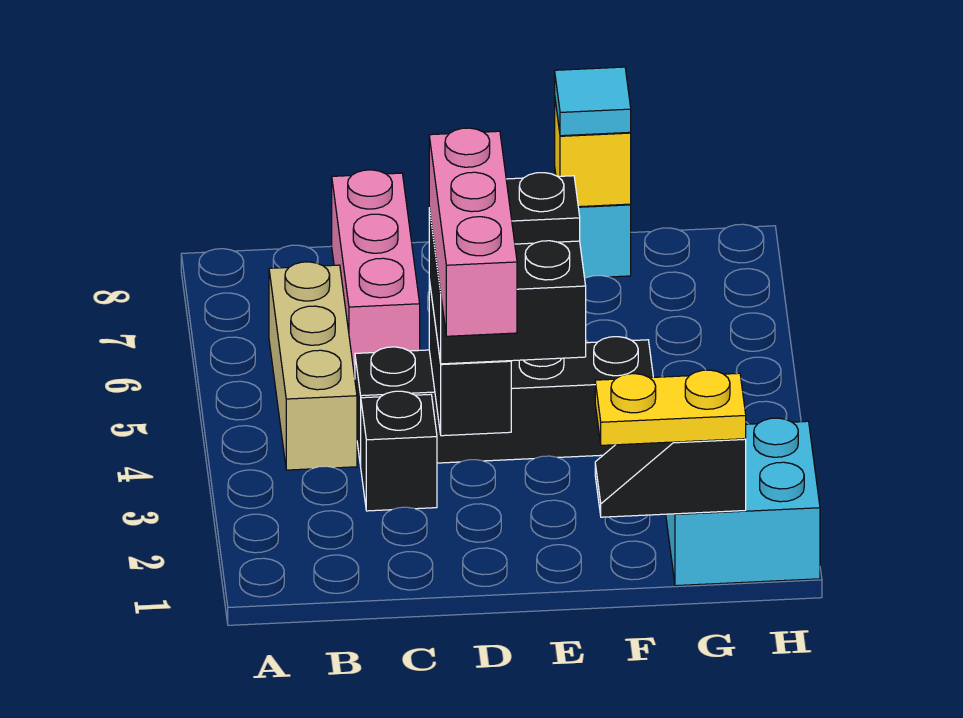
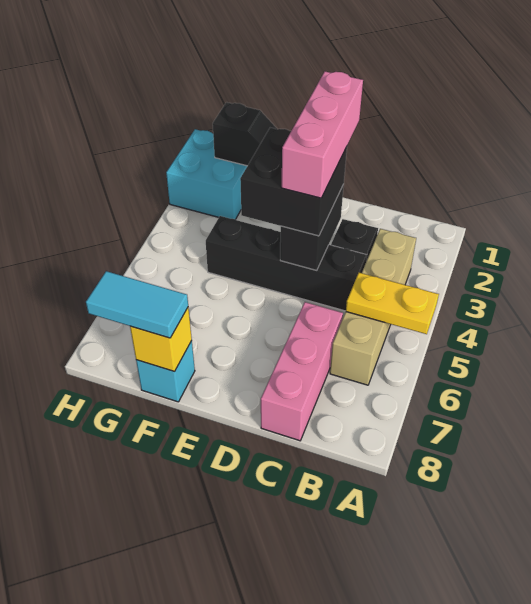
tan 1x3 brick [269,262,357,470] -> tan 1x4 brick [330,229,416,385]
black 1x1 plate [506,173,580,244] -> none
yellow 1x2 plate [595,370,746,445] -> yellow 1x2 plate moved to [346,273,439,334]
cyan 1x1 tile [555,67,631,136] -> cyan 1x2 tile [86,271,188,338]

